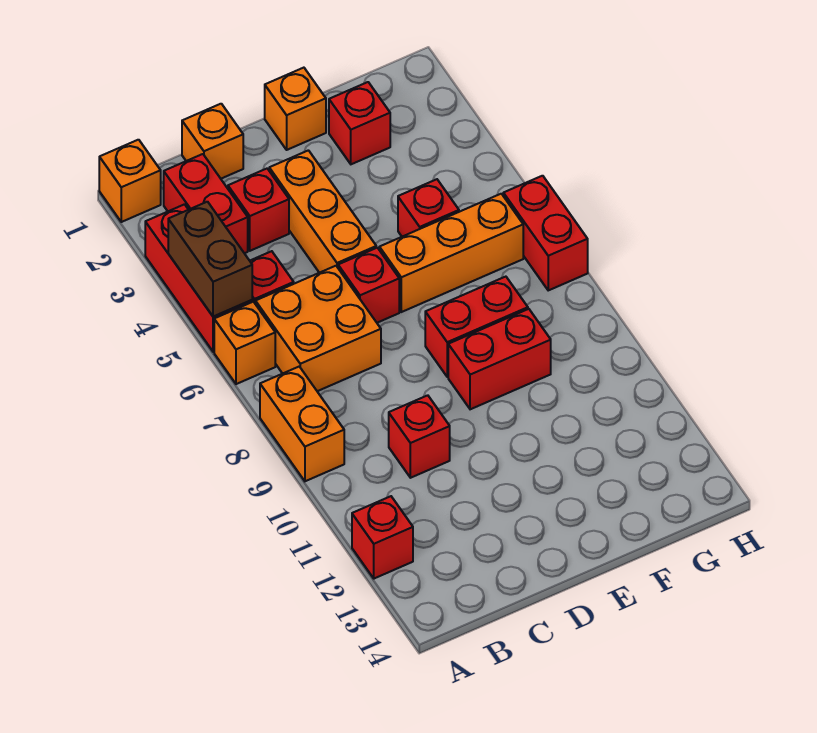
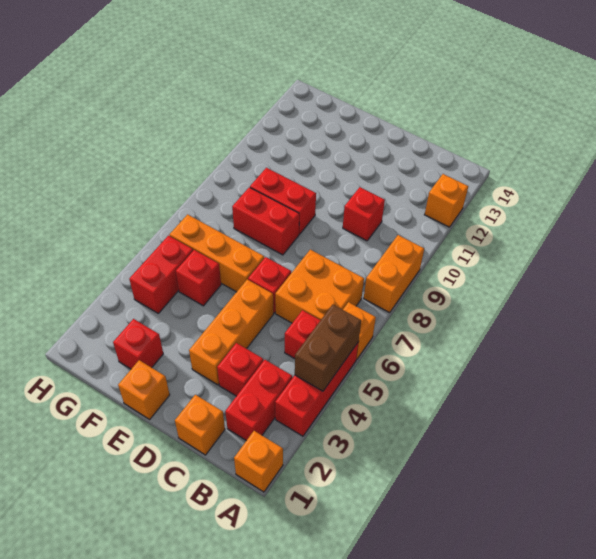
red 1x1 brick [352,496,413,579] -> orange 1x1 brick [425,174,468,227]
red 1x2 brick [503,176,588,290] -> red 1x2 brick moved to [129,236,193,313]

